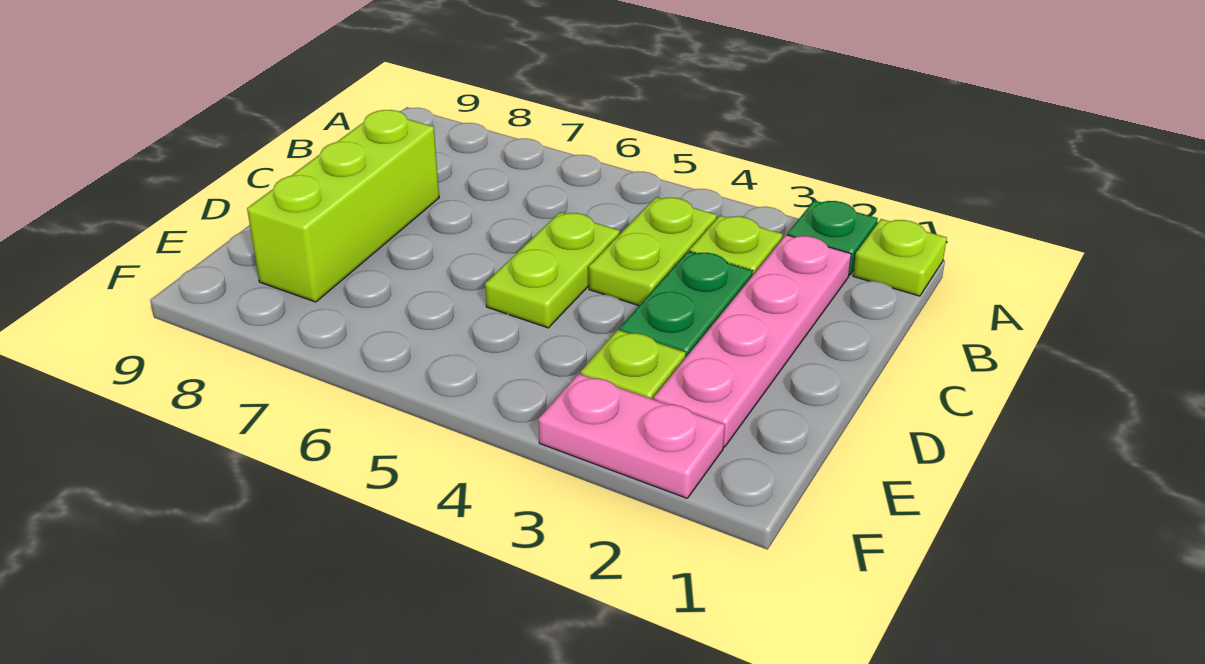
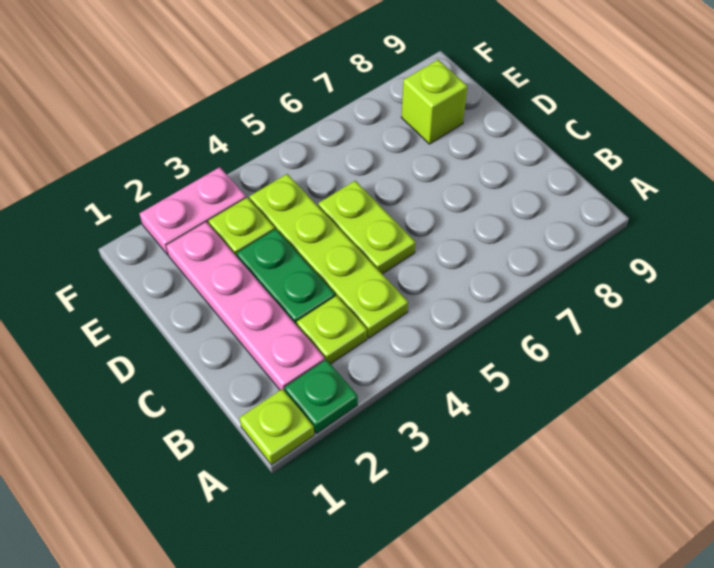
lime 1x2 plate [589,197,717,306] -> lime 1x4 plate [249,174,408,338]
lime 1x3 brick [247,110,439,302] -> lime 1x1 brick [401,60,467,144]

